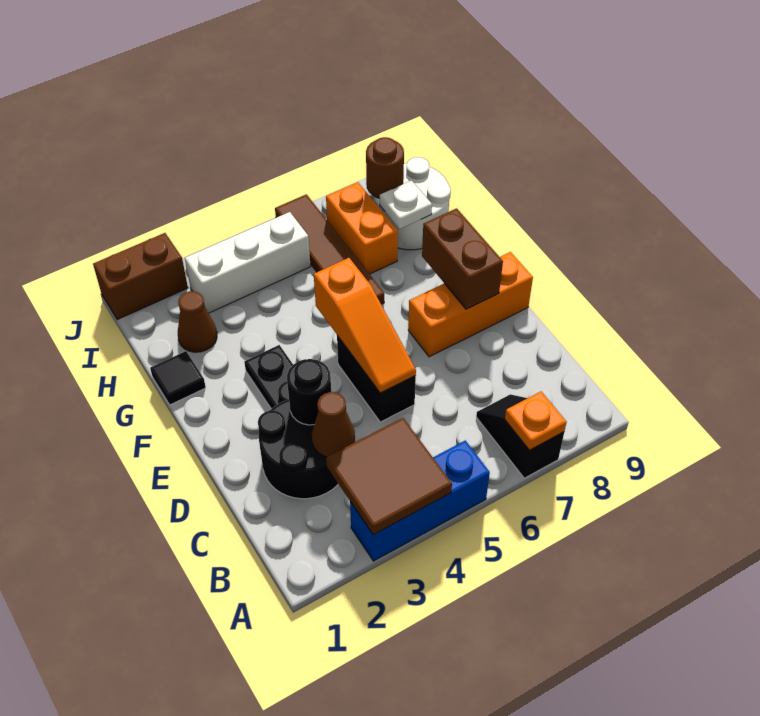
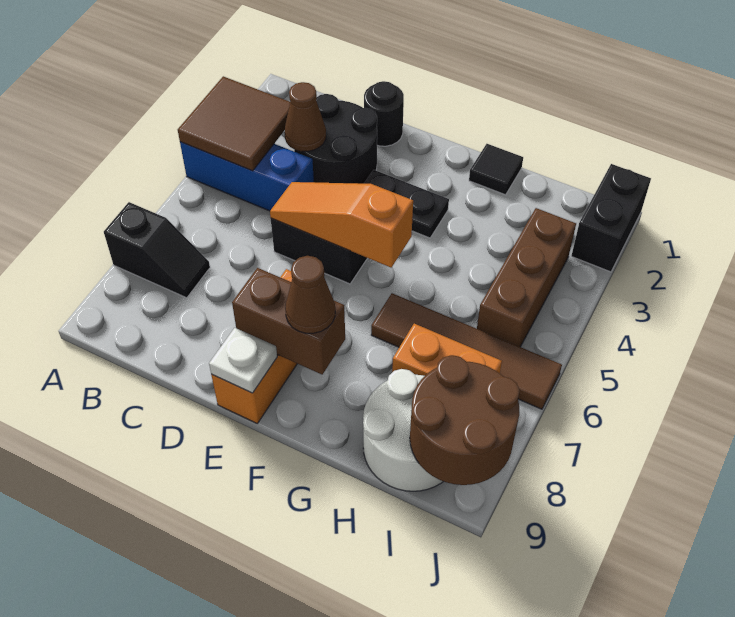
blue 1x3 brick [350,440,490,561] -> blue 1x3 brick turned to [180,142,314,211]
orange 1x1 plate [505,391,567,450] -> none
black 1x1 round brick [287,359,331,425] -> black 1x1 round brick moved to [364,81,404,146]
brown 1x1 cone [178,291,217,352] -> brown 1x1 cone moved to [285,256,335,333]
white 1x1 plate [380,181,432,229] -> white 1x1 plate moved to [209,328,277,393]
white 1x3 brick [185,212,311,313] -> brown 1x3 brick [477,208,576,347]
brown 1x1 round brick [366,137,404,198] -> brown 2x2 round brick [410,355,520,485]
brown 1x2 brick [93,233,188,320] -> black 1x2 brick [571,164,651,272]

